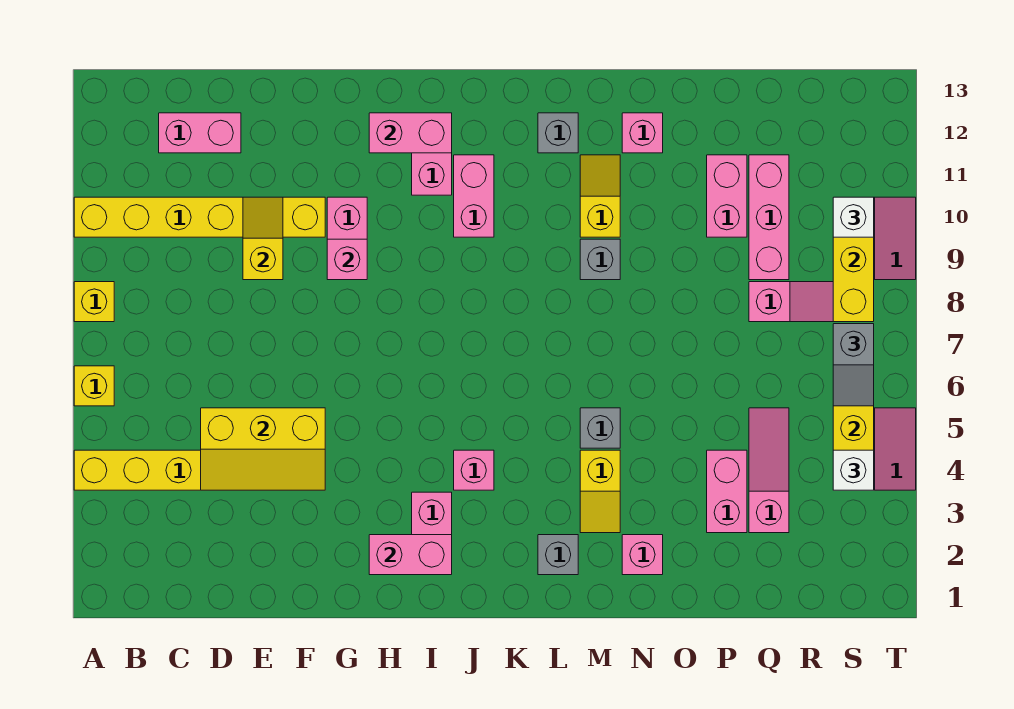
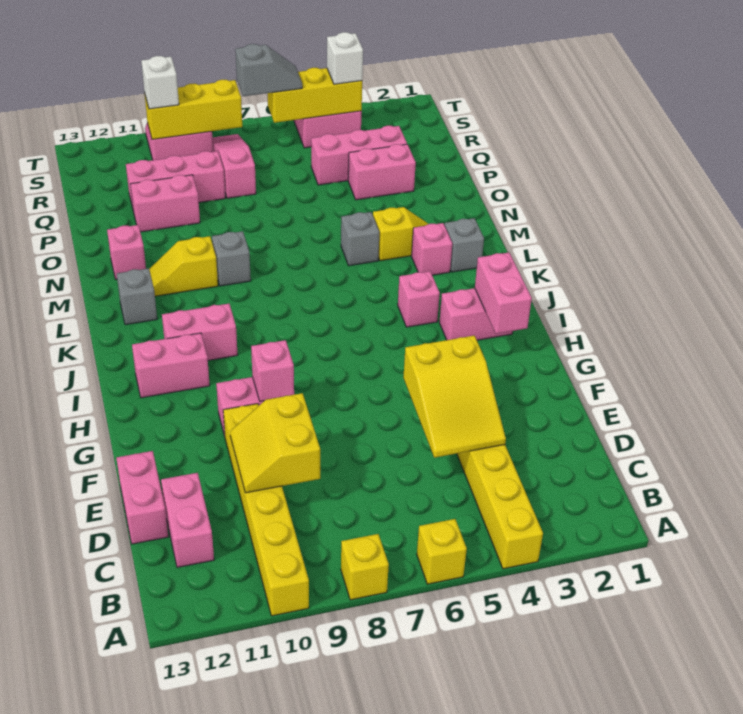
yellow 2x3 slope [201,408,325,490] -> yellow 2x3 slope turned to [403,336,506,458]
yellow 1x2 slope [243,197,283,280] -> yellow 2x2 slope [230,393,320,493]
pink 1x2 brick [369,113,452,153] -> pink 1x2 brick moved to [116,451,168,544]
pink 1x1 brick [622,535,663,575] -> pink 1x1 brick moved to [412,223,452,275]
pink 1x3 slope [749,408,789,533] -> pink 1x3 brick [311,126,407,185]

